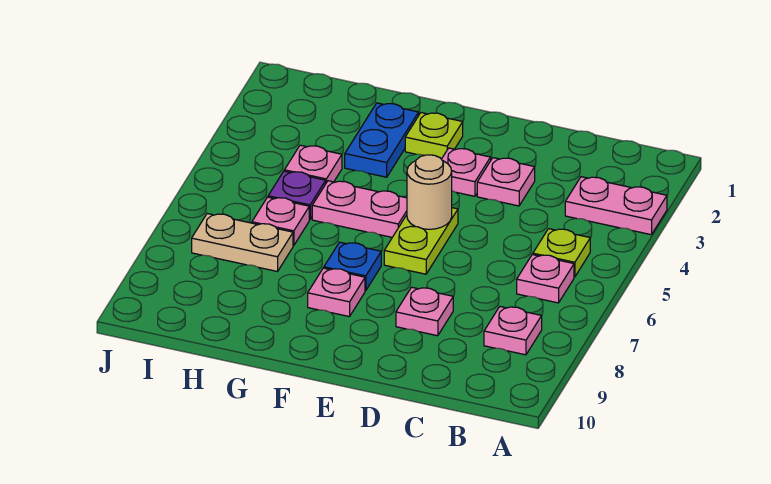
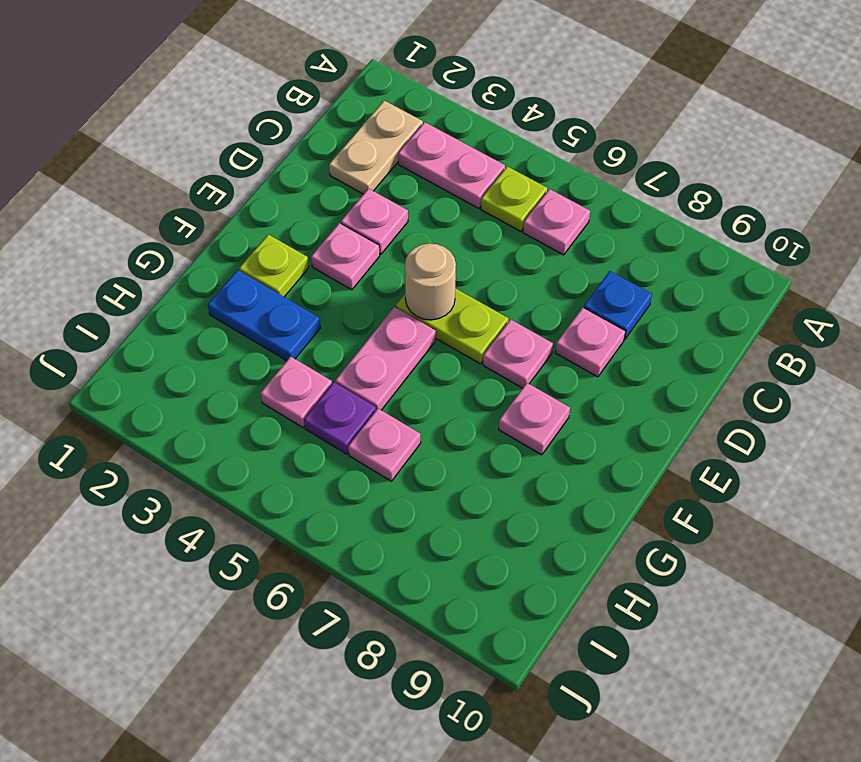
pink 1x2 plate [565,177,667,235] -> pink 1x2 plate turned to [398,122,505,208]
pink 1x1 plate [484,307,542,355] -> pink 1x1 plate moved to [483,320,553,388]
blue 1x1 plate [324,242,381,291] -> blue 1x1 plate moved to [584,271,652,339]
tan 1x2 plate [192,214,293,271] -> tan 1x2 plate moved to [329,101,423,194]

